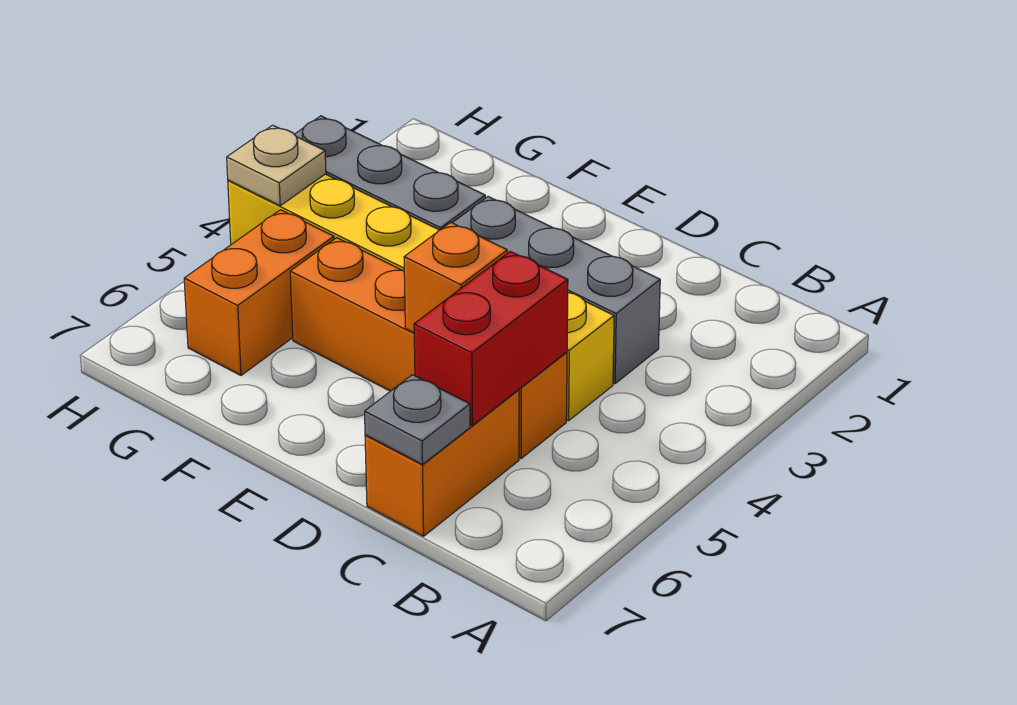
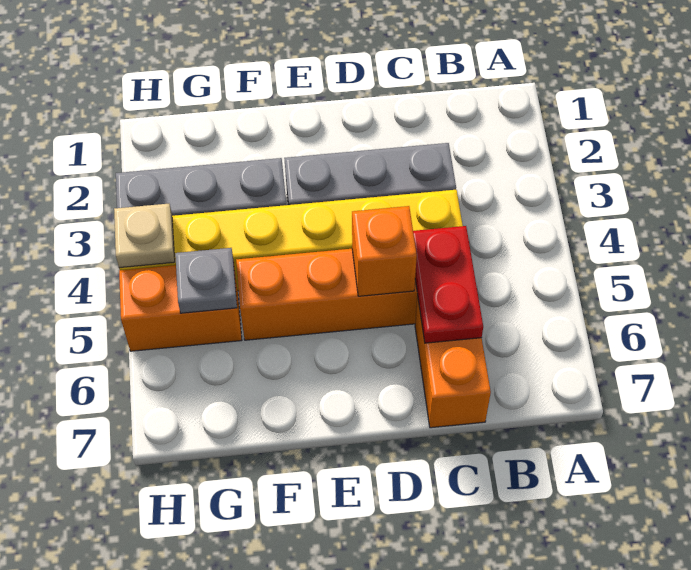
red 1x2 brick [414,251,568,425] -> red 1x2 plate [413,226,483,343]
grey 1x1 plate [365,375,470,464] -> grey 1x1 plate moved to [175,248,237,313]
orange 1x2 brick [184,210,334,375] -> orange 1x2 brick turned to [119,261,242,351]

